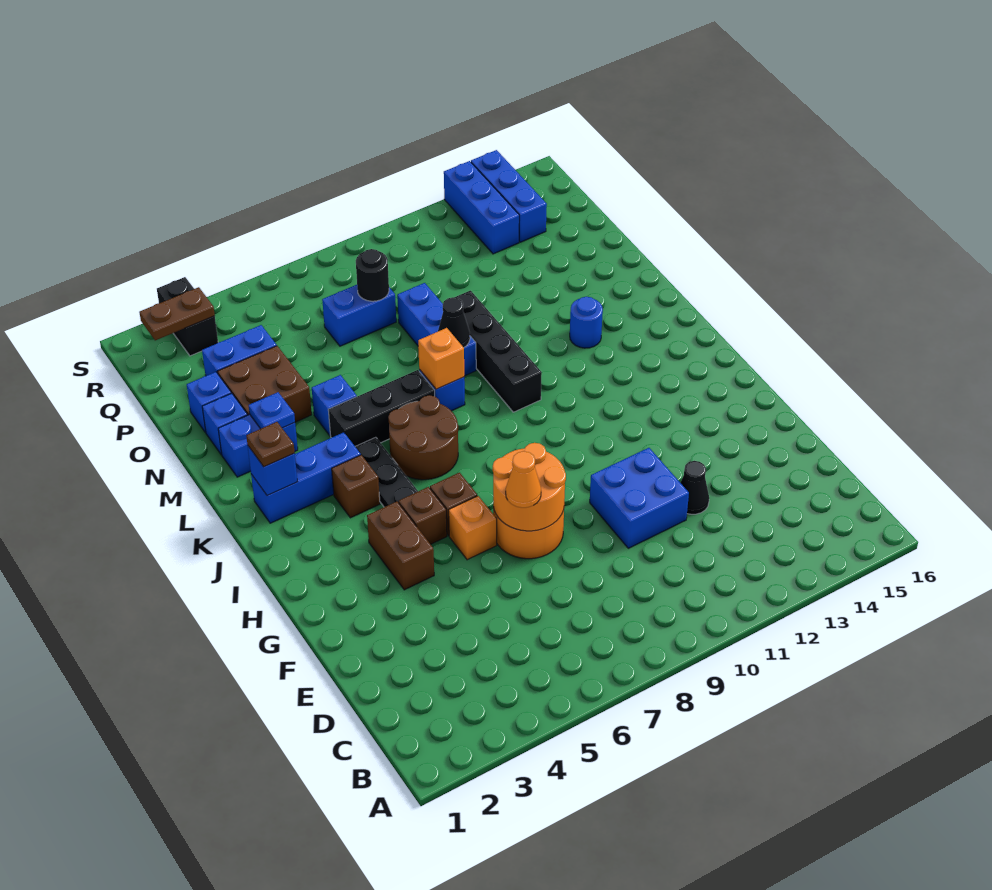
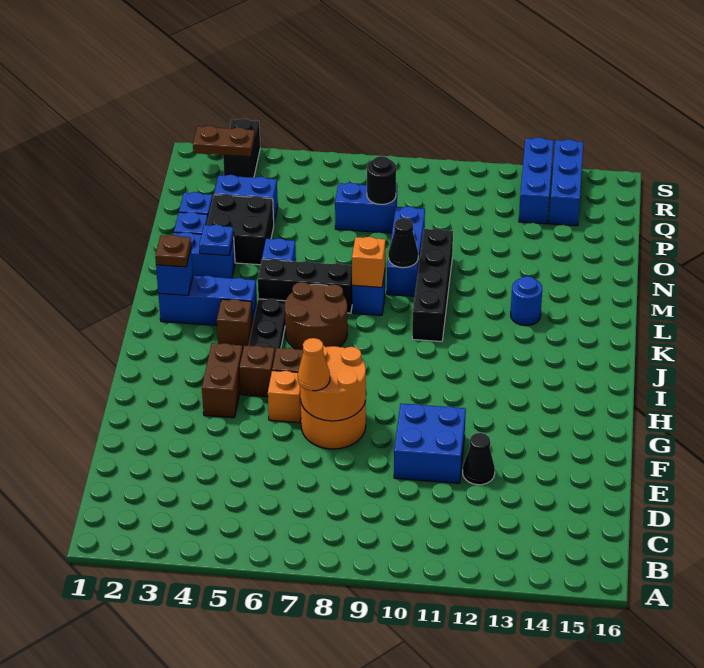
brown 2x2 brick [218,346,312,422] -> black 2x2 brick [207,194,274,265]

